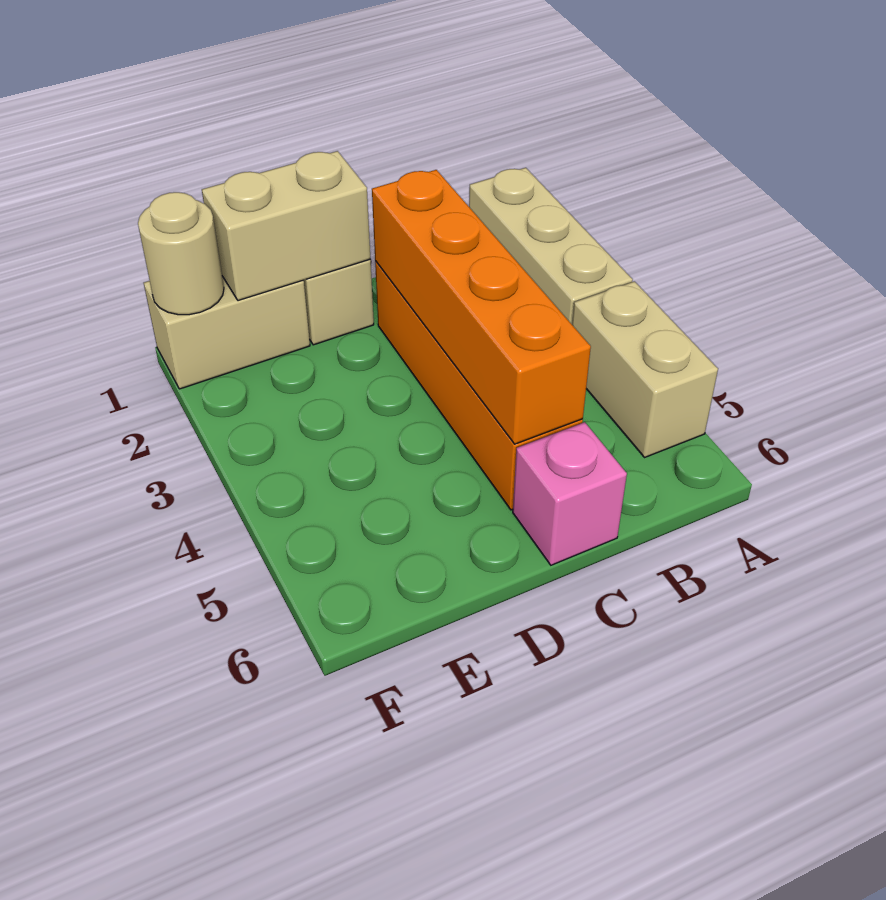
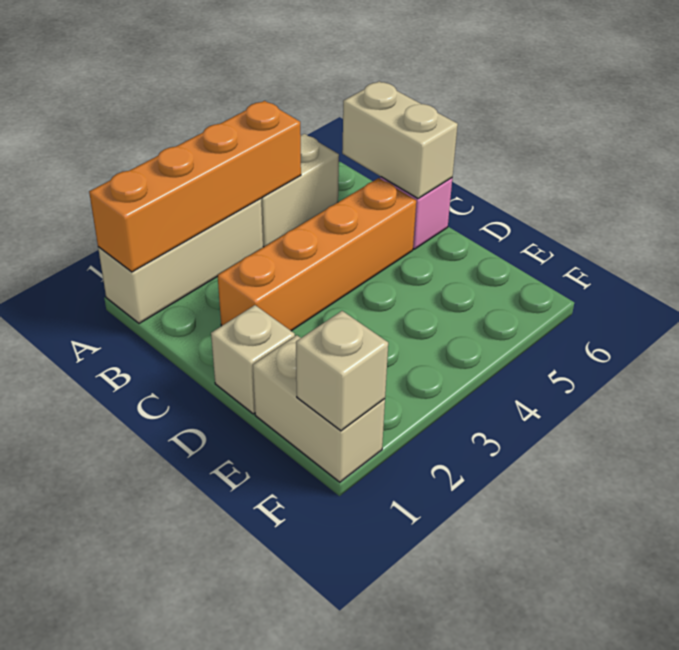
orange 1x4 brick [372,170,591,444] -> orange 1x4 brick moved to [89,101,301,272]
tan 1x2 brick [202,151,370,301] -> tan 1x2 brick moved to [342,81,458,198]
tan 1x1 round brick [138,192,224,315] -> tan 1x1 brick [296,311,388,431]

